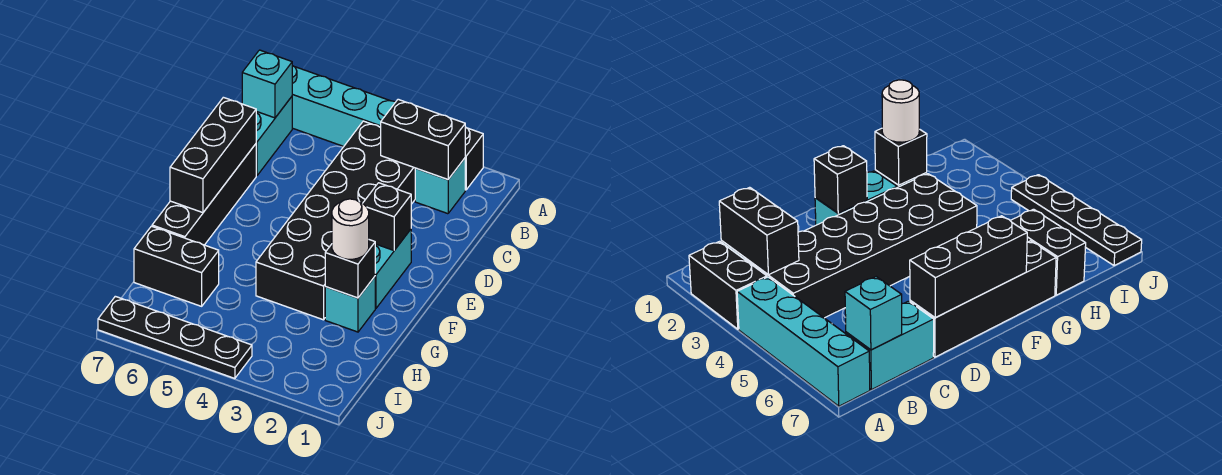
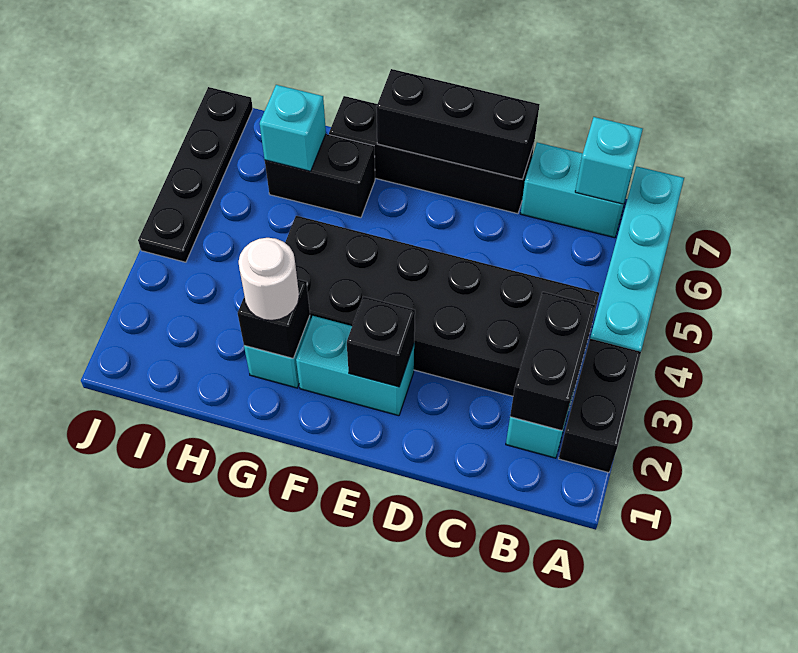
black 1x2 brick [134,226,219,306] -> black 1x2 brick turned to [265,134,375,218]
none -> cyan 1x1 brick [260,85,326,171]

